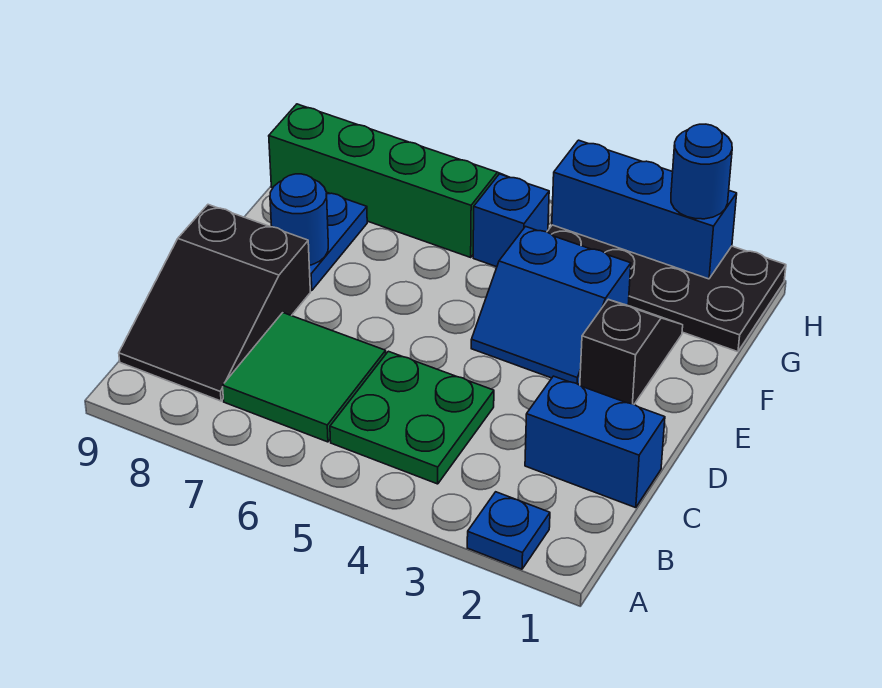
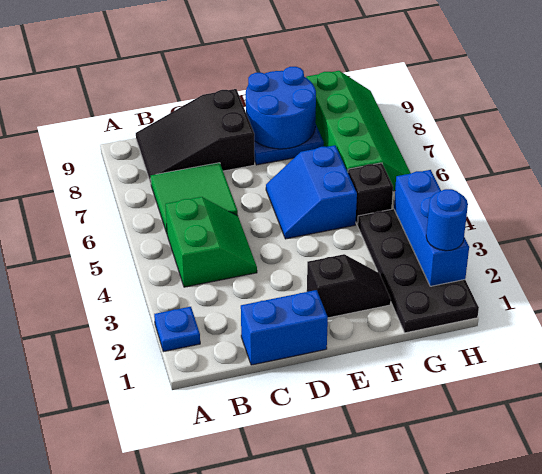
green 2x2 plate [330,351,494,484] -> green 2x2 slope [165,197,257,287]
blue 1x2 brick [525,376,665,508] -> blue 1x2 brick turned to [241,290,328,365]
blue 2x2 slope [471,227,631,385] -> blue 2x2 slope moved to [266,145,357,239]
blue 1x1 round brick [270,174,328,265] -> blue 2x2 round brick [246,67,316,149]
blue 1x1 brick [473,174,549,267] -> black 1x1 brick [348,163,393,225]

